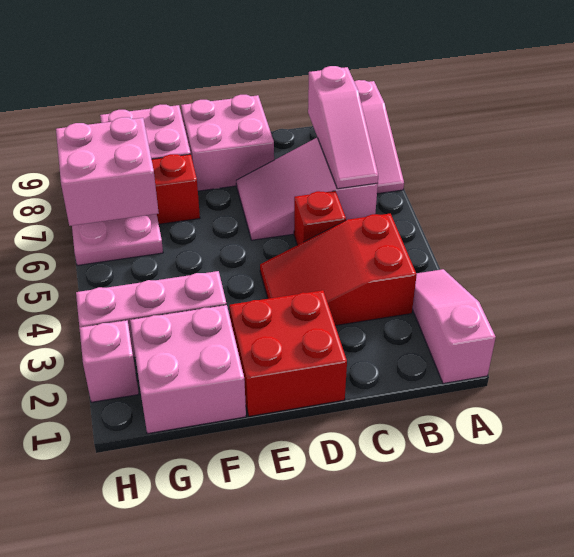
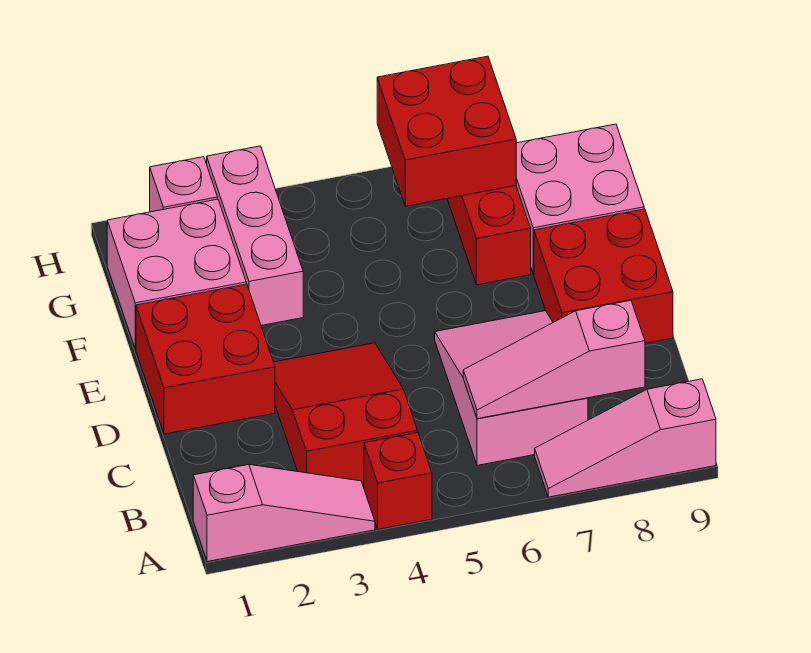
red 1x1 brick [294,191,346,245] -> red 1x1 brick moved to [364,433,432,529]
pink 2x2 brick [181,95,274,191] -> red 2x2 brick [534,209,673,343]
pink 1x2 plate [72,214,163,265] -> none
pink 2x2 brick [56,117,159,226] -> red 2x2 brick [377,56,516,206]

